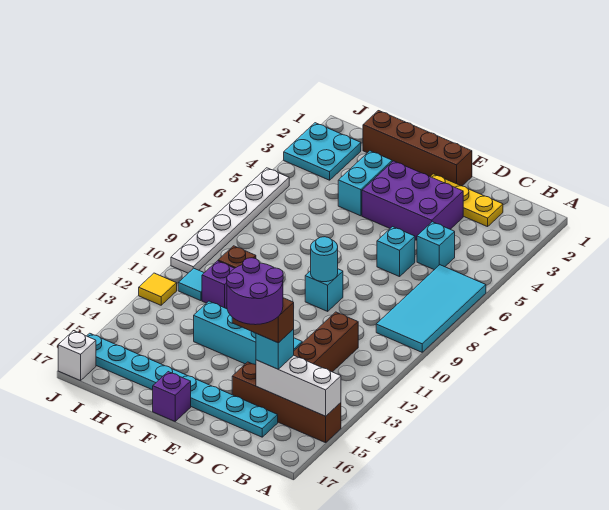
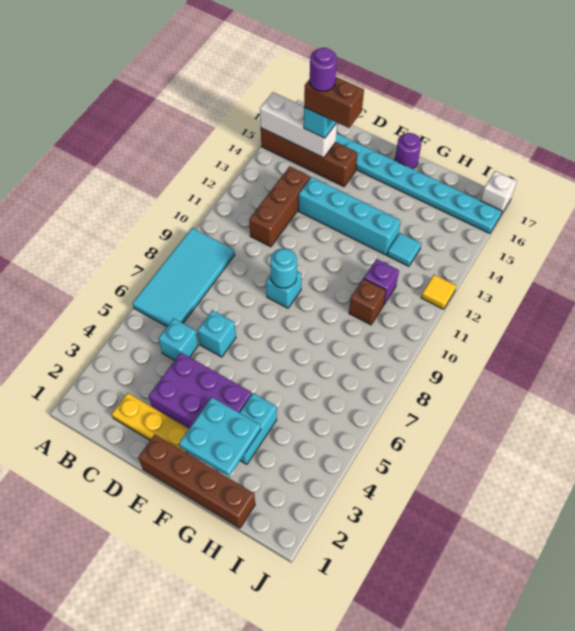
purple 2x2 round brick [227,258,283,325] -> purple 1x1 round brick [310,48,337,91]
purple 1x1 brick [153,372,191,421] -> purple 1x1 round brick [395,133,421,169]
cyan 2x2 plate [284,123,361,180] -> cyan 2x2 plate moved to [179,397,261,476]
cyan 1x1 tile [178,268,204,301] -> cyan 1x1 tile moved to [387,233,421,266]
white 1x6 plate [171,168,289,273] -> none

